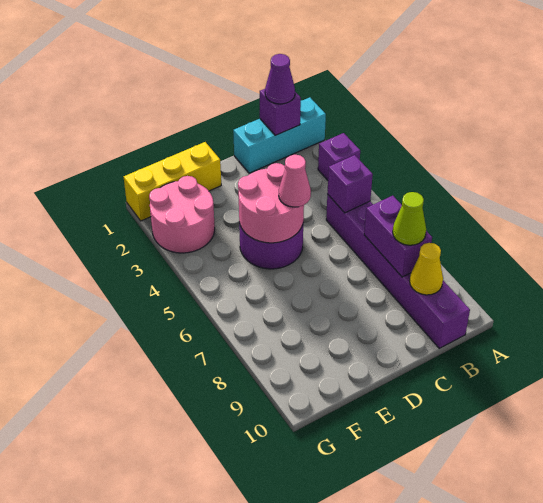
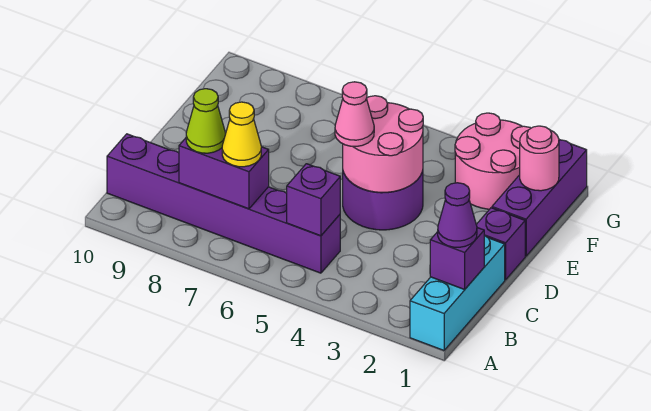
purple 1x1 brick [318,133,360,180] -> purple 1x1 brick moved to [476,208,525,280]
yellow 1x1 cone [410,243,443,295] -> yellow 1x1 cone moved to [222,102,261,167]
yellow 1x3 brick [124,142,221,221] -> purple 1x3 brick [492,140,587,256]
none -> pink 1x1 round brick [520,126,559,191]

